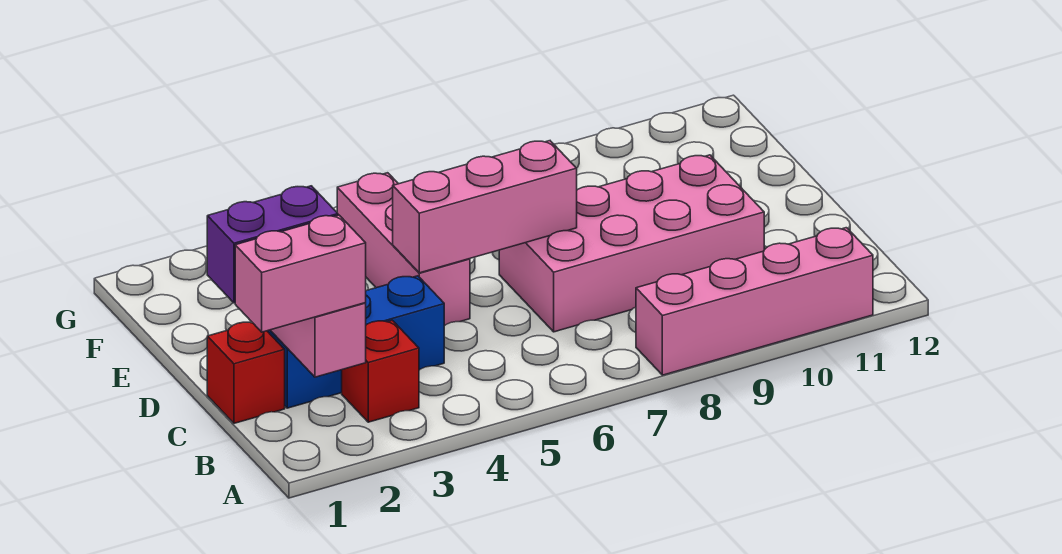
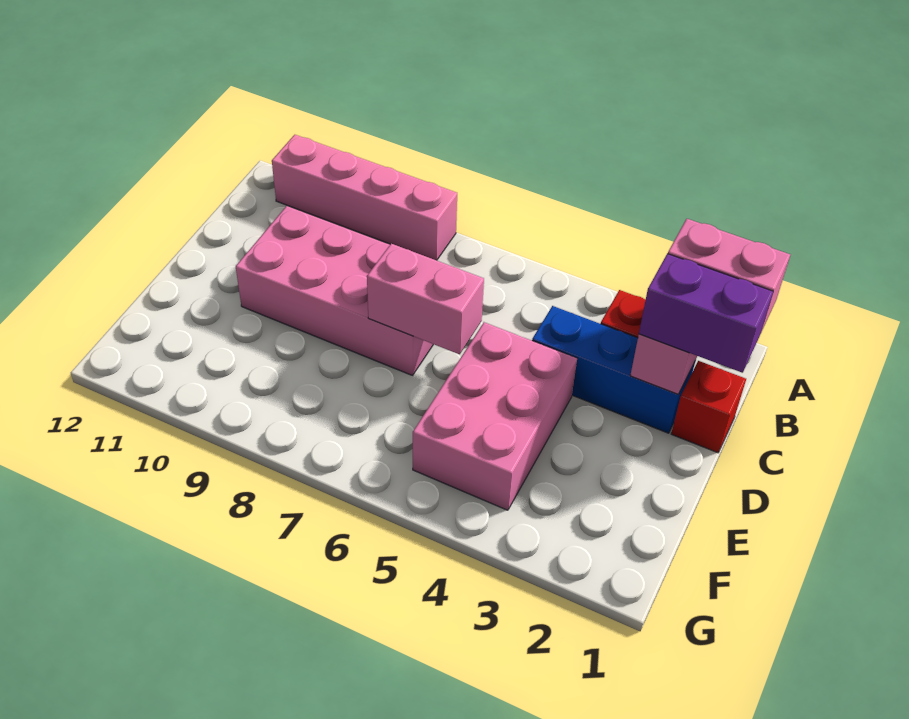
pink 1x3 brick [337,173,470,326] -> pink 2x3 brick [413,322,577,510]
pink 1x3 brick [393,141,577,273] -> pink 1x2 brick [367,244,484,354]

